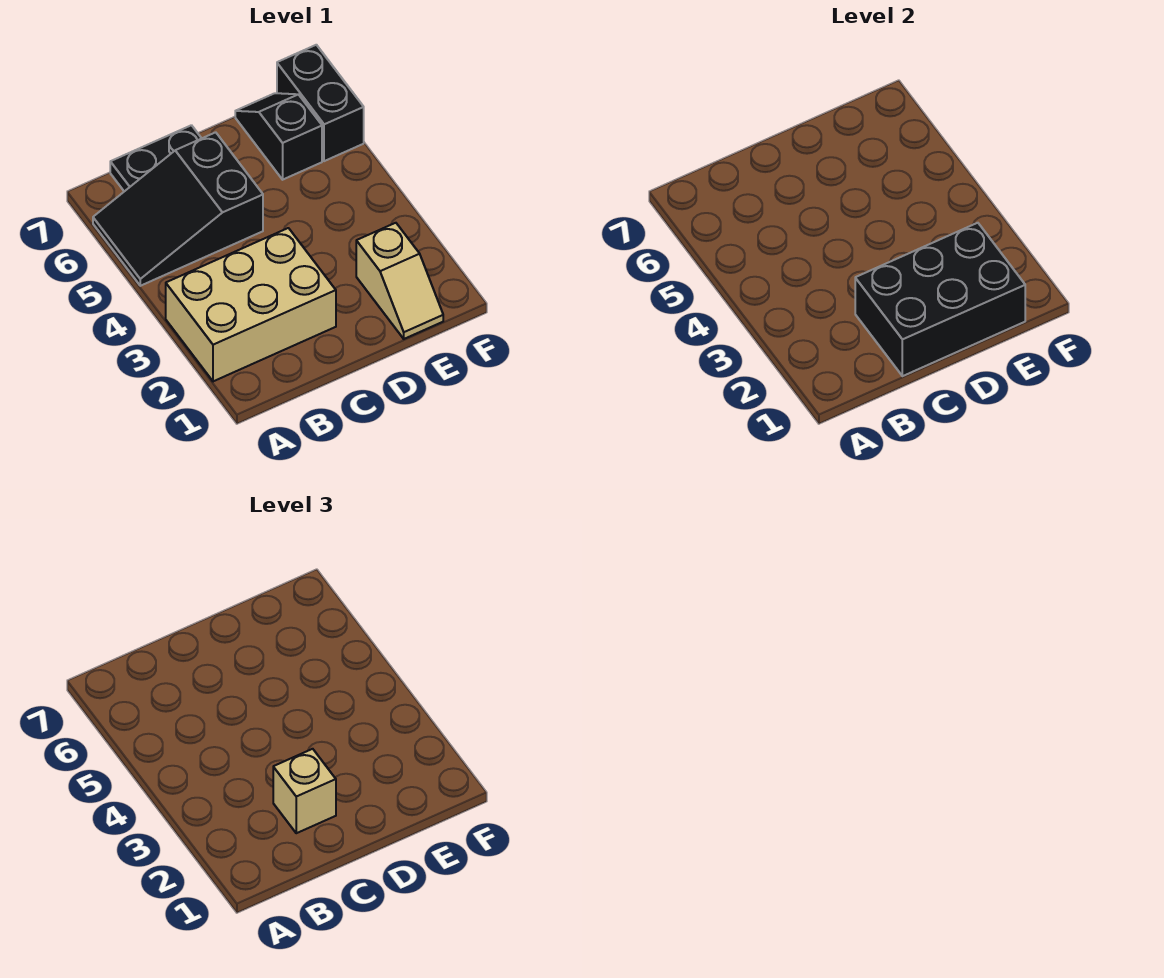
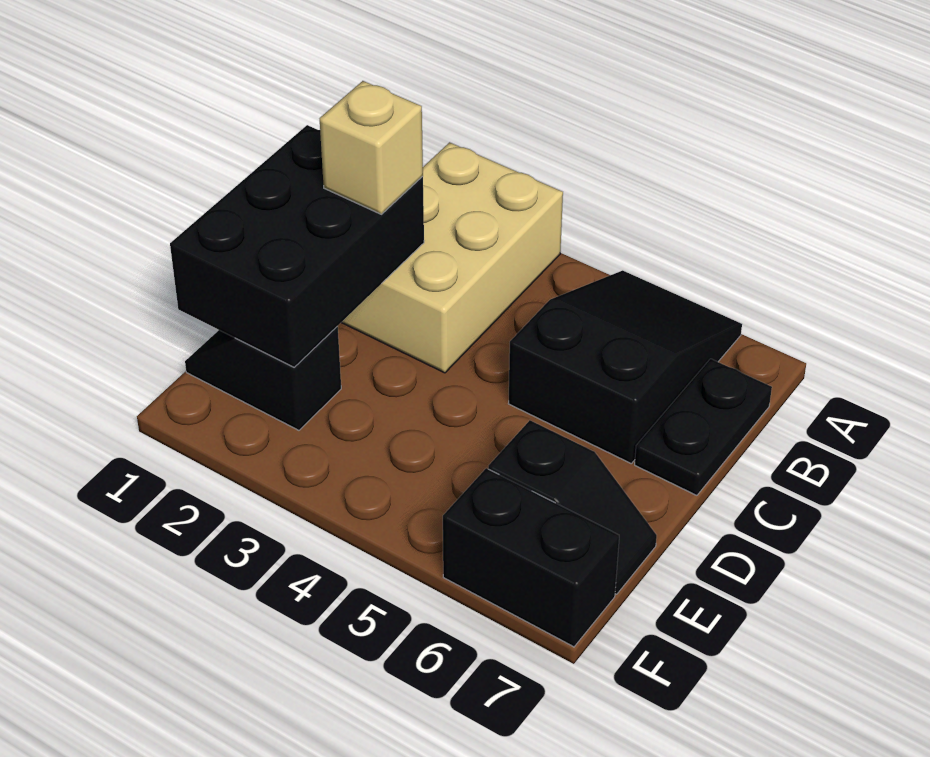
tan 1x2 slope [356,223,443,339] -> black 1x2 slope [185,327,341,430]

